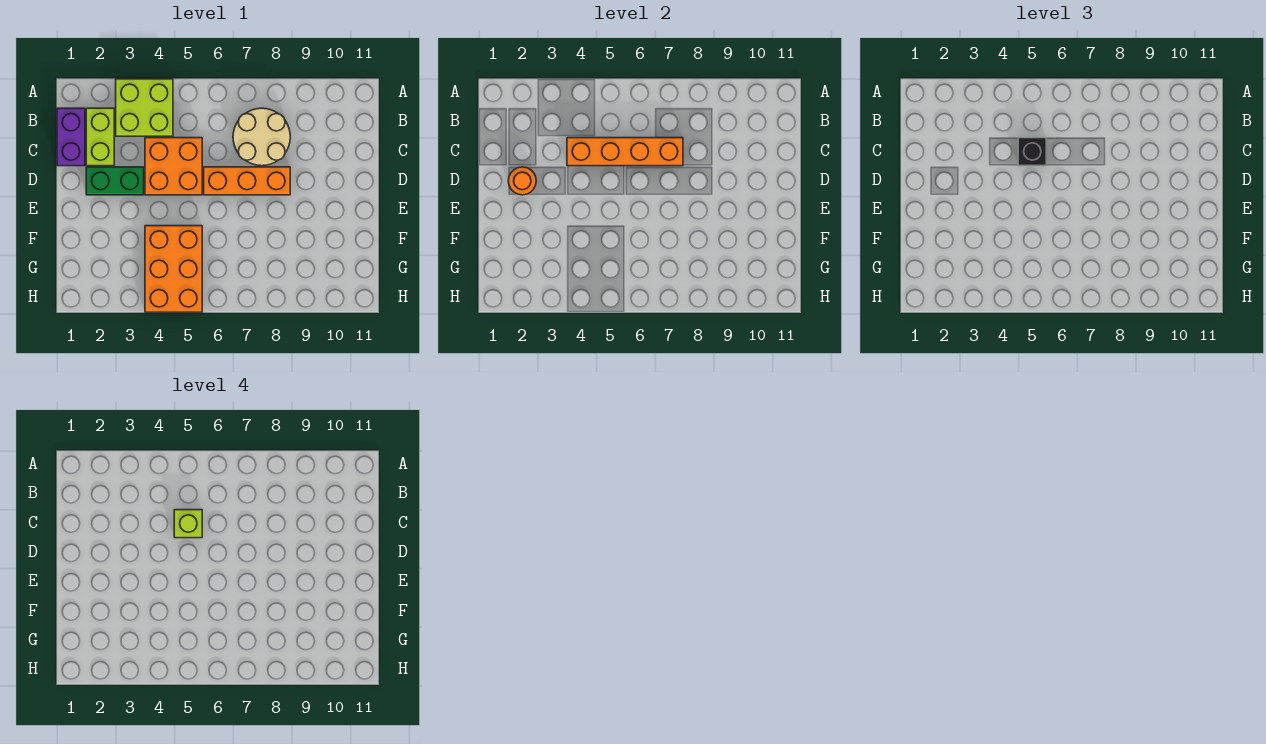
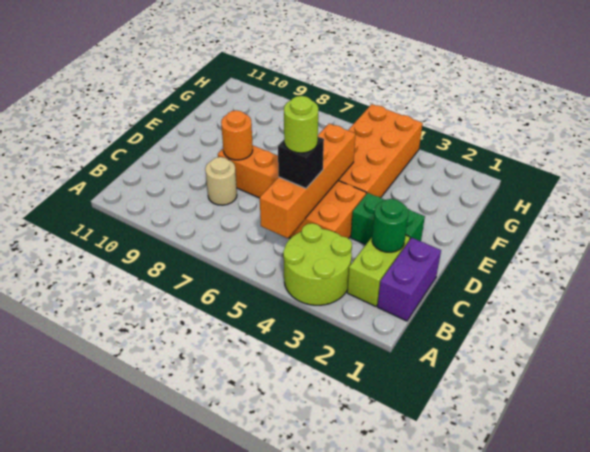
lime 2x2 brick [116,79,173,136] -> lime 2x2 round brick [283,223,352,305]
tan 2x2 round brick [233,108,290,166] -> tan 1x1 round brick [205,157,237,205]
none -> green 1x1 round brick [372,199,408,252]
orange 1x4 brick [567,138,683,166] -> orange 1x4 brick turned to [260,123,356,238]
lime 1x1 brick [174,510,202,538] -> lime 1x1 round brick [284,96,318,153]
orange 1x1 round brick [508,167,536,195] -> orange 1x1 round brick moved to [221,110,253,160]
orange 2x3 brick [145,226,202,312] -> orange 2x4 brick [338,104,423,198]

